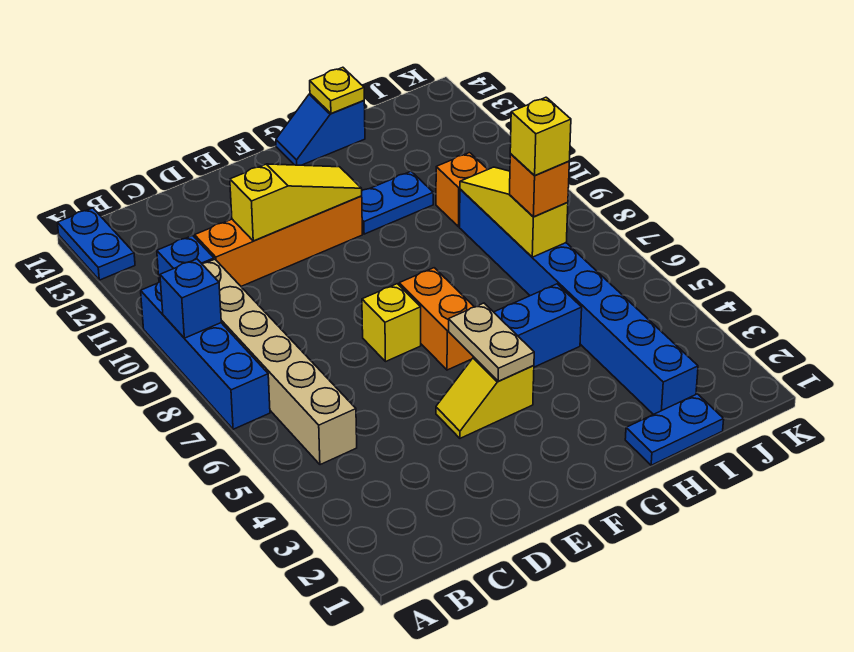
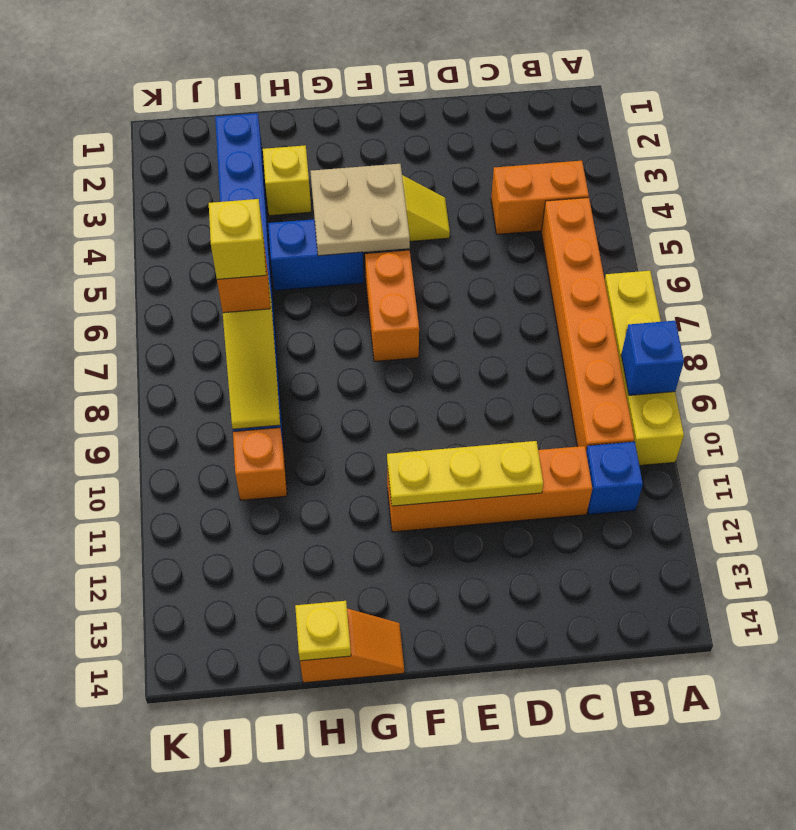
blue 1x4 brick [141,282,270,429] -> yellow 1x4 brick [605,271,684,466]
blue 1x2 plate [58,208,135,280] -> none
none -> orange 1x2 brick [491,161,589,234]
tan 1x6 brick [202,259,357,465] -> orange 1x6 brick [541,197,634,451]
yellow 1x3 slope [230,164,362,241] -> yellow 1x3 plate [387,441,543,506]
yellow 1x1 brick [362,284,421,362] -> yellow 1x1 brick moved to [263,145,311,216]
tan 1x2 plate [449,303,534,381] -> tan 2x2 plate [310,164,410,256]
blue 1x2 plate [362,171,433,234] -> none
blue 1x2 slope [276,94,365,165] -> orange 1x2 slope [300,609,404,683]
blue 1x2 plate [625,394,724,465] -> none

